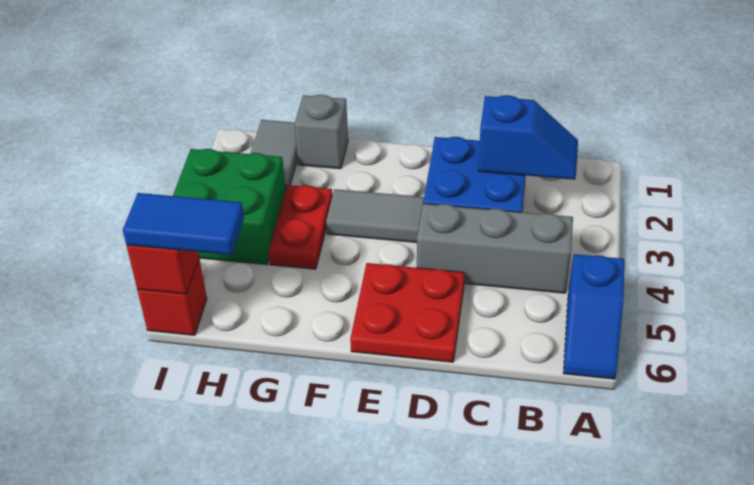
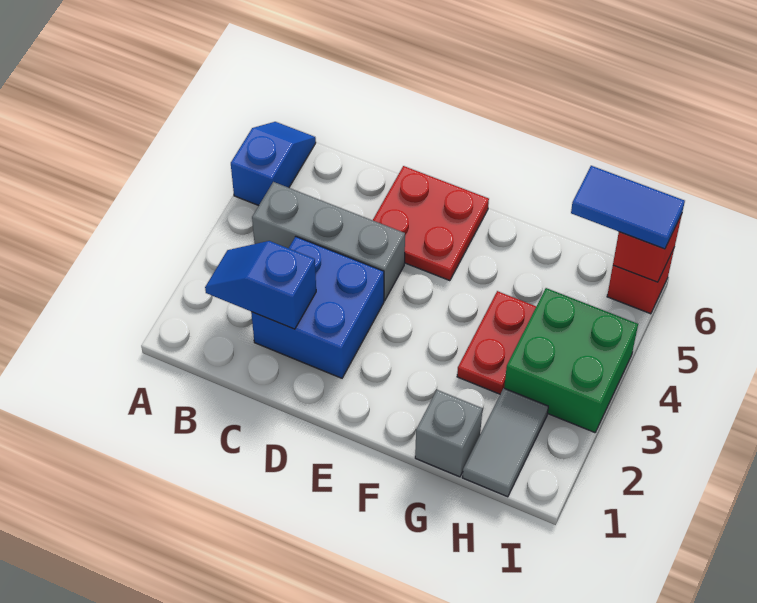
grey 1x2 tile [326,189,424,243] -> none

